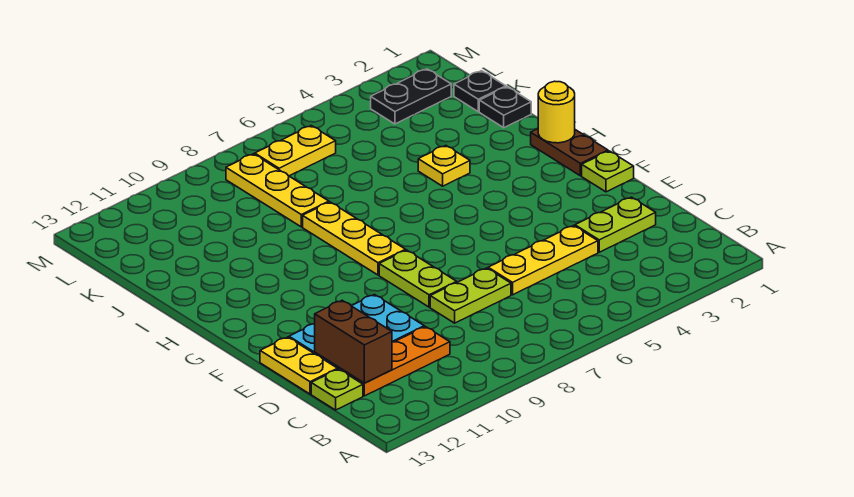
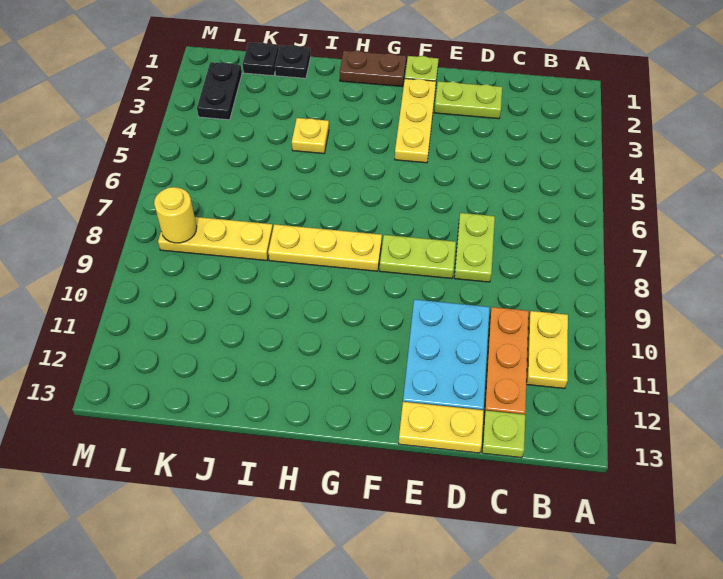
brown 1x2 brick [315,300,392,383] -> none
lime 1x2 plate [575,197,656,252] -> lime 1x2 plate turned to [434,81,502,119]
yellow 1x3 plate [488,226,598,295] -> yellow 1x3 plate moved to [395,79,436,163]
yellow 1x1 round brick [538,81,575,143] -> yellow 1x1 round brick moved to [154,187,197,243]
yellow 1x2 plate [255,126,336,176] -> yellow 1x2 plate moved to [526,311,568,389]

